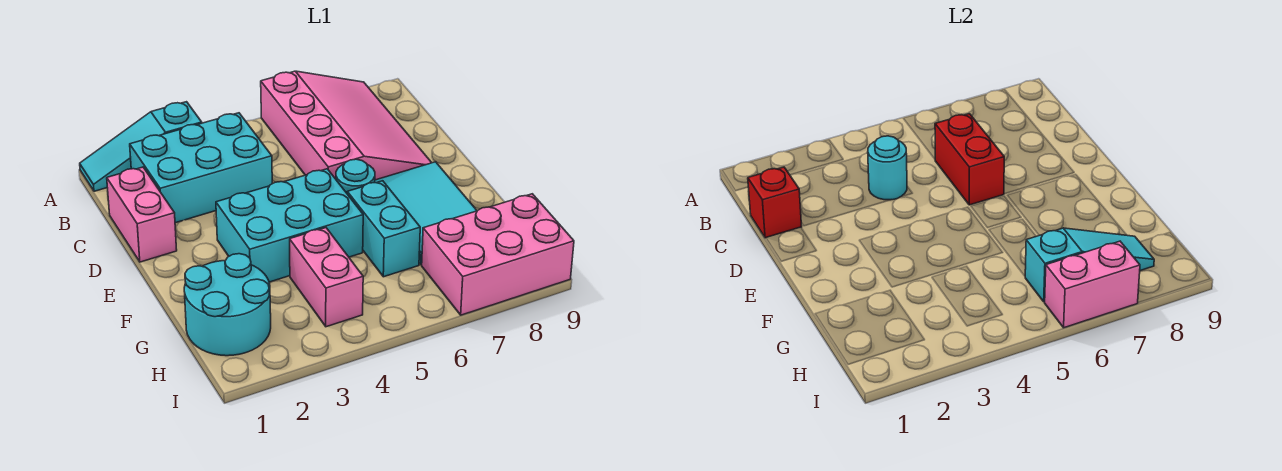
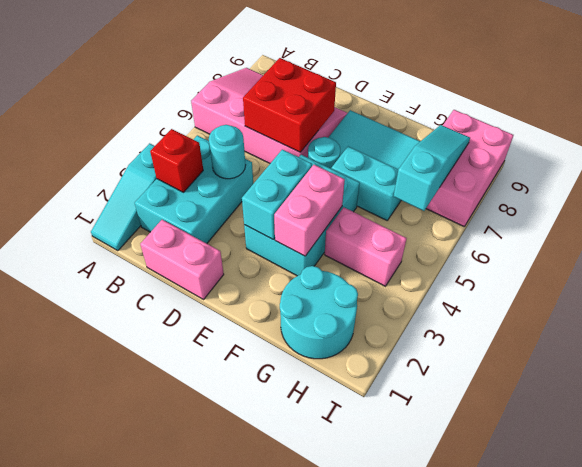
red 1x1 brick [748,167,802,238] -> red 1x1 brick moved to [150,129,203,192]
red 1x2 brick [935,114,1004,205] -> red 2x2 brick [243,58,336,152]
none -> cyan 1x2 brick [242,149,312,240]
pink 1x2 brick [1045,241,1140,328] -> pink 1x2 brick moved to [274,165,345,256]

